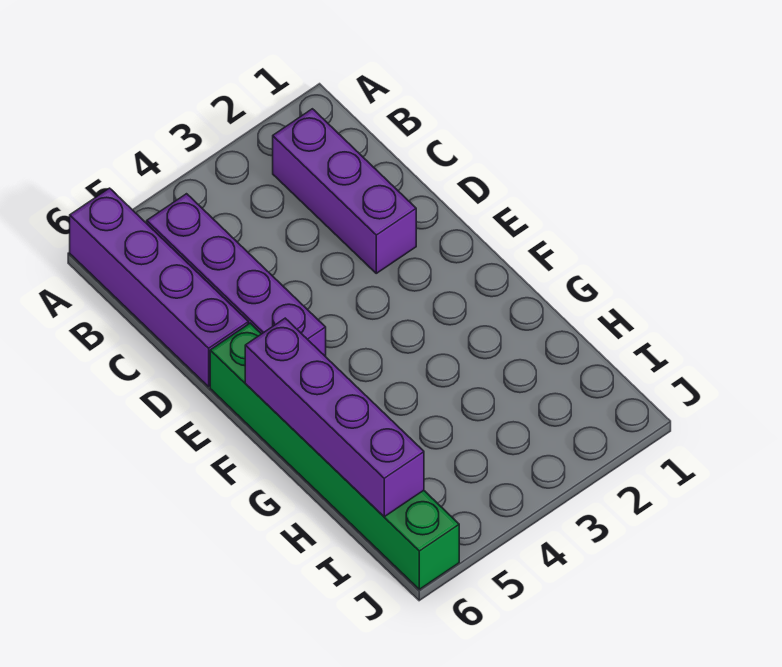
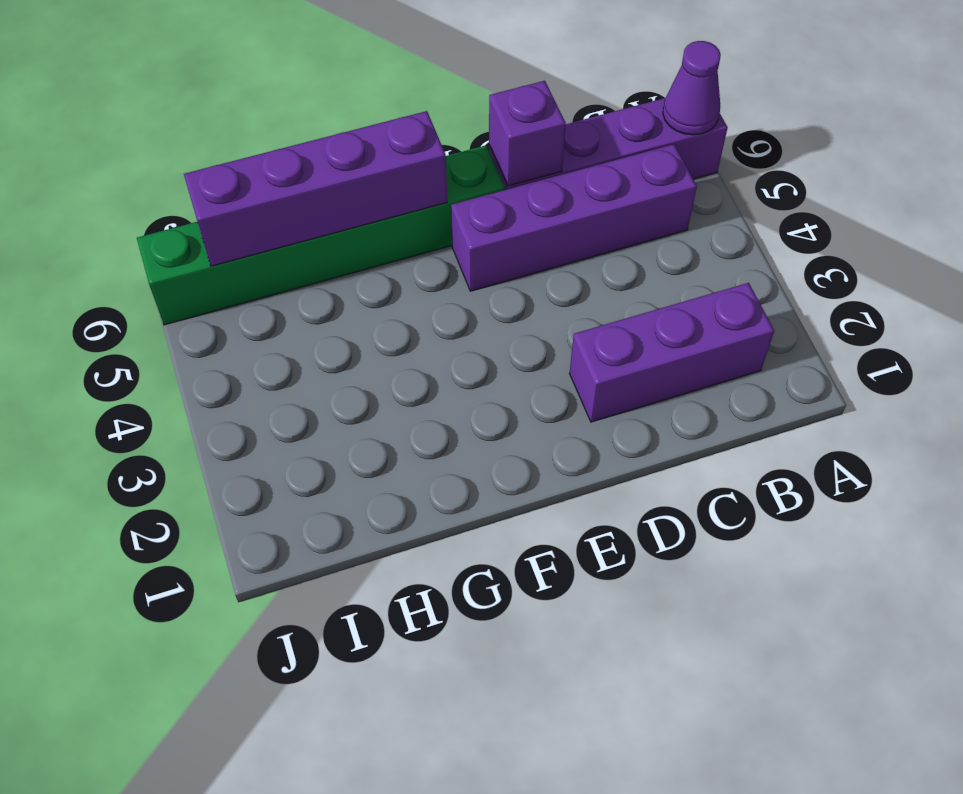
none -> purple 1x1 cone [663,41,721,135]
none -> purple 1x1 brick [489,81,566,186]

